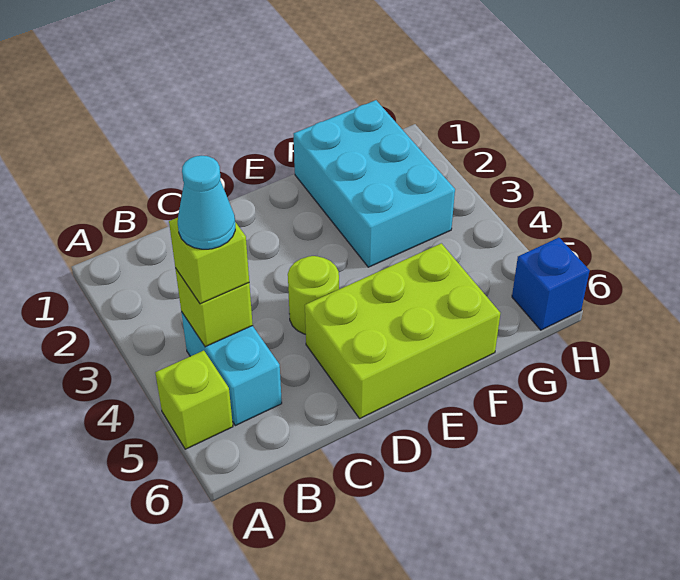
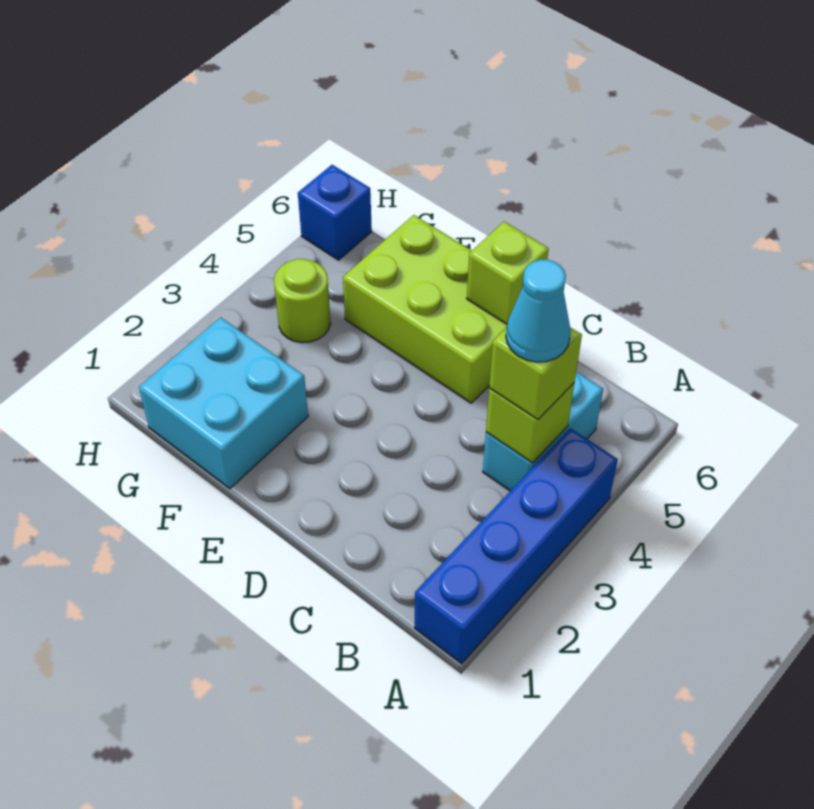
none -> blue 1x4 brick [415,428,618,663]
lime 1x1 brick [155,351,233,449] -> lime 1x1 brick moved to [467,222,549,324]
lime 1x1 round brick [288,256,339,334] -> lime 1x1 round brick moved to [274,259,331,343]
cyan 2x3 brick [294,100,455,267] -> cyan 2x2 brick [139,318,308,489]

